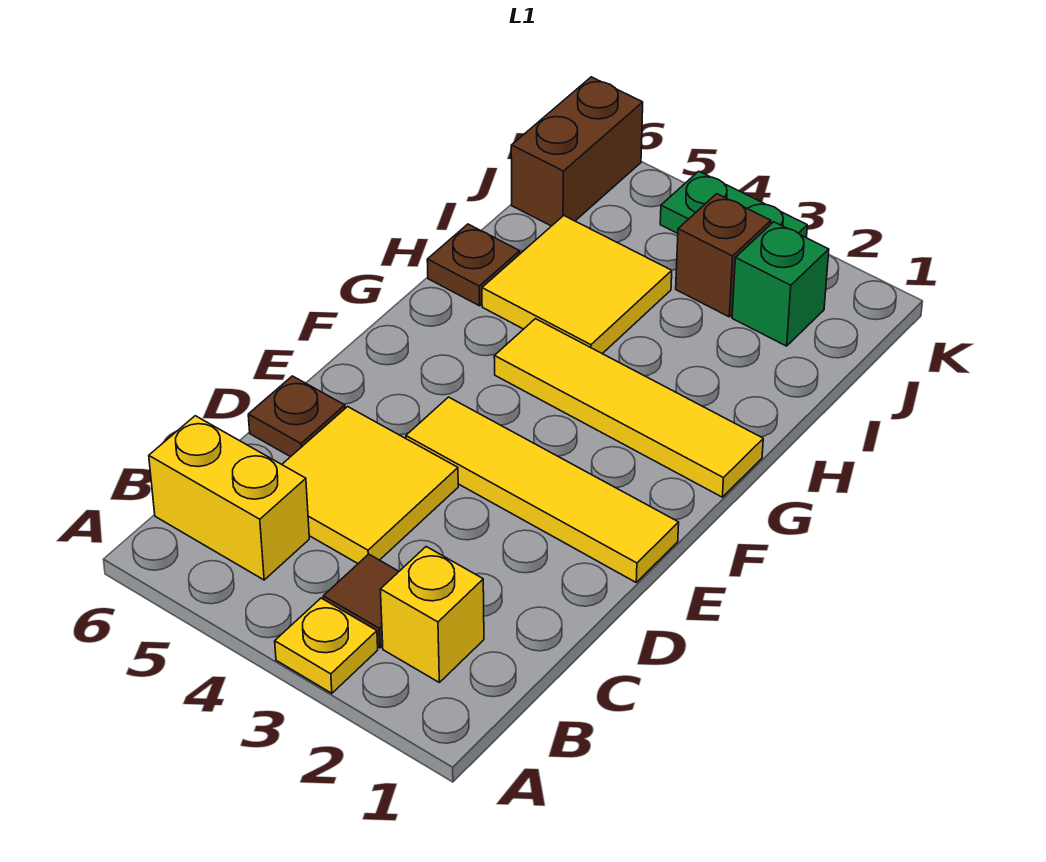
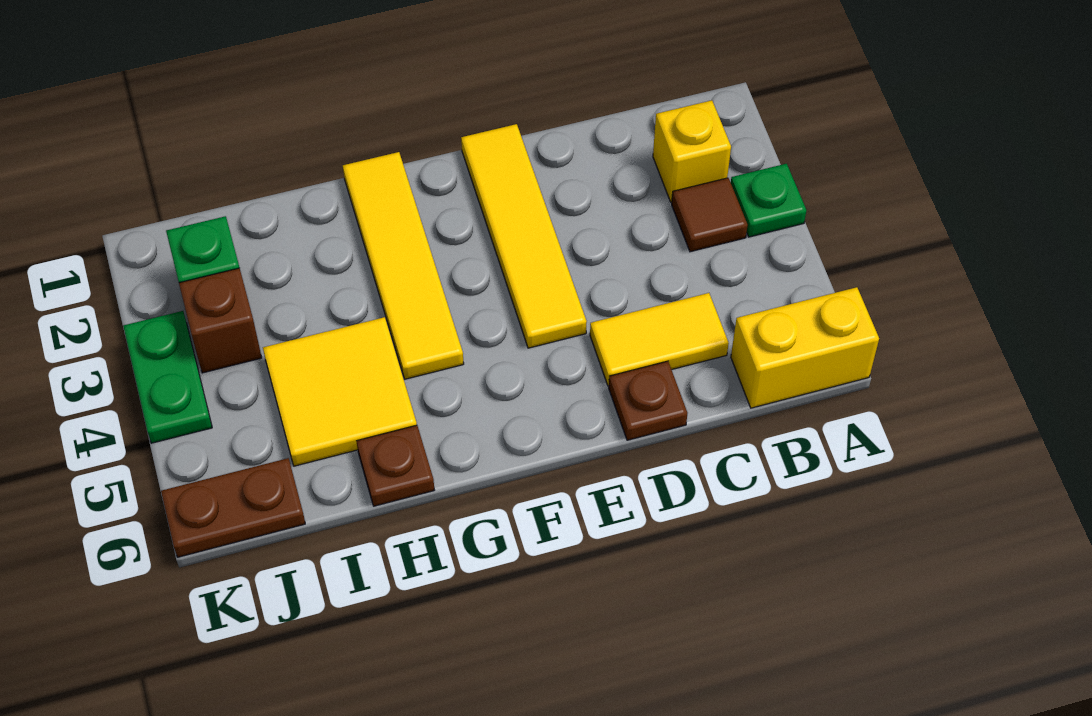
yellow 1x1 plate [275,598,378,693] -> green 1x1 plate [731,164,806,237]
yellow 1x2 brick [149,416,309,580] -> yellow 1x2 brick turned to [731,287,879,408]
yellow 2x2 tile [282,407,458,563] -> yellow 1x2 tile [590,293,729,386]
brown 1x2 brick [511,77,643,226] -> brown 1x2 plate [161,458,305,557]

